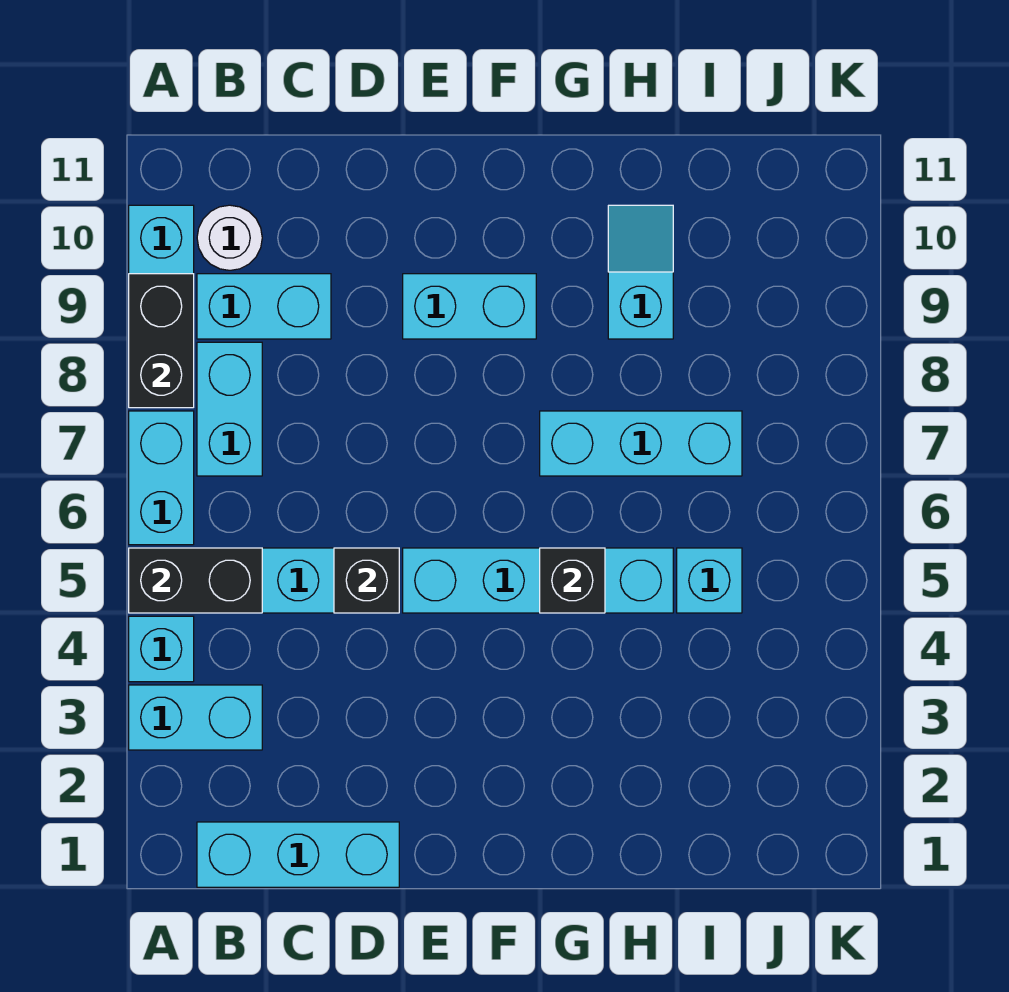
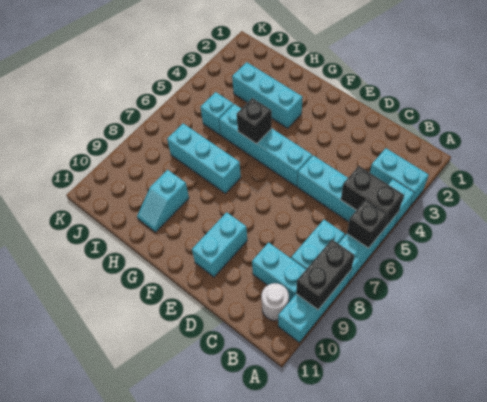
cyan 1x3 brick [197,822,399,887] -> cyan 1x3 brick moved to [232,62,302,128]
black 1x1 brick [334,548,399,613] -> black 1x1 brick moved to [347,200,388,248]
cyan 1x2 brick [403,274,536,339] -> cyan 1x2 brick turned to [192,212,247,277]

